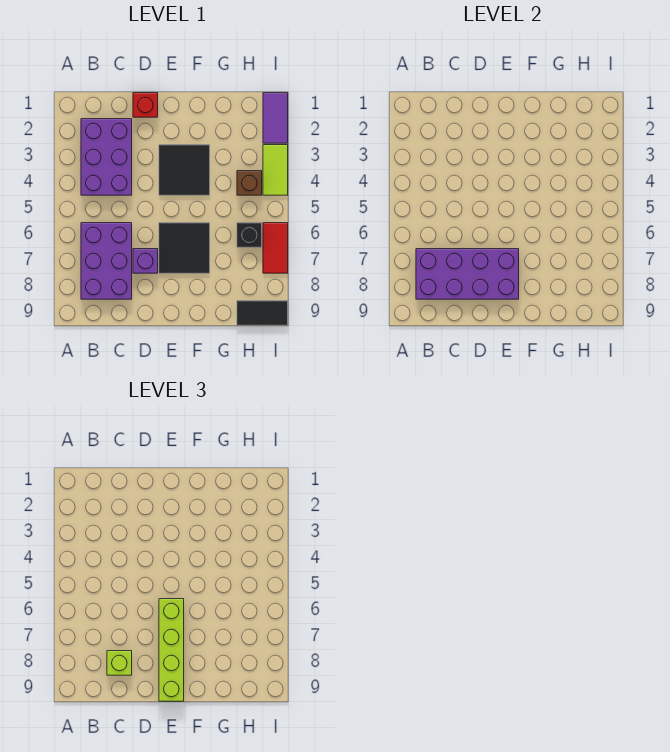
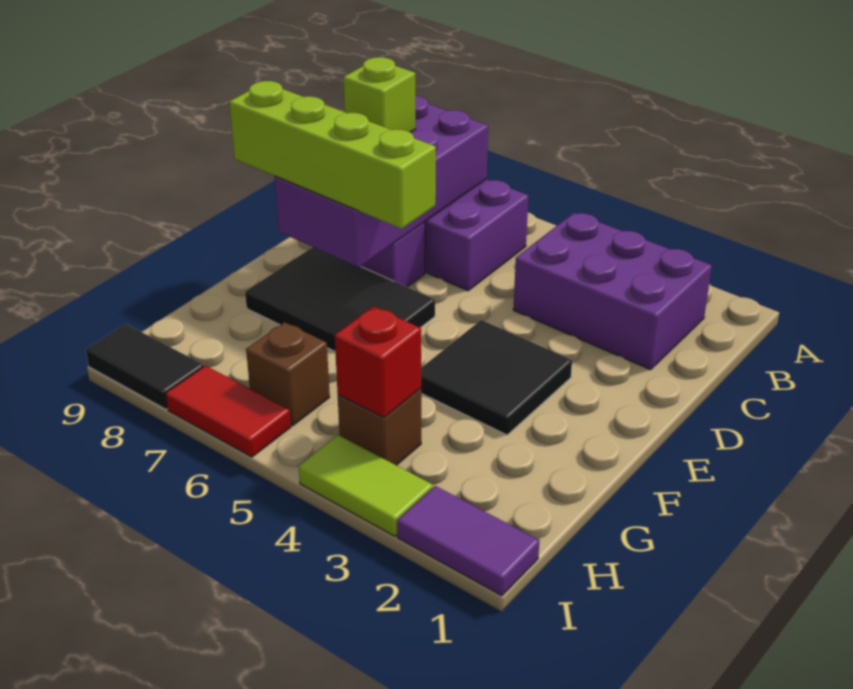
red 1x1 brick [133,93,158,117] -> red 1x1 brick moved to [335,306,421,418]
black 2x2 tile [159,223,210,273] -> black 2x3 tile [245,247,435,351]
black 1x1 brick [237,223,262,247] -> brown 1x1 brick [246,322,330,426]
black 1x2 tile [237,301,288,325] -> black 1x2 tile turned to [86,324,204,409]

